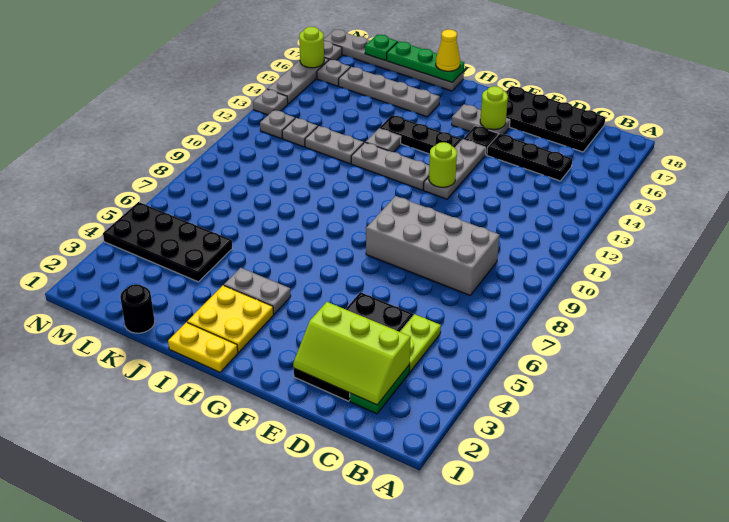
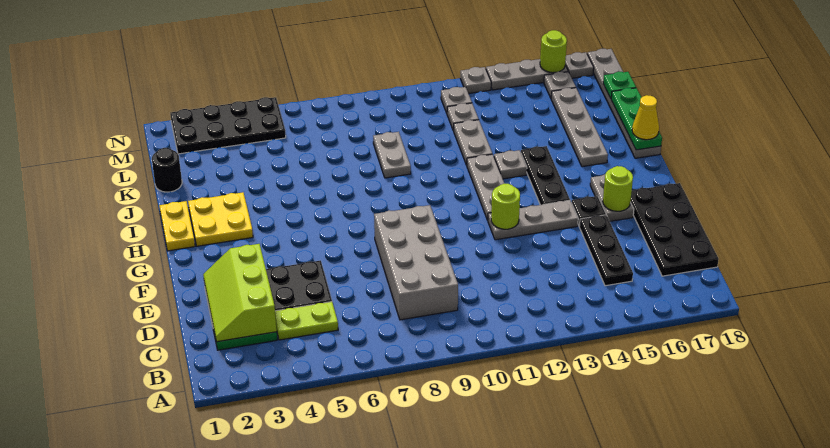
grey 1x2 plate [224,268,291,314] -> grey 1x2 plate moved to [373,132,411,178]
black 2x4 plate [103,202,232,282] -> black 2x4 plate turned to [170,97,286,154]

